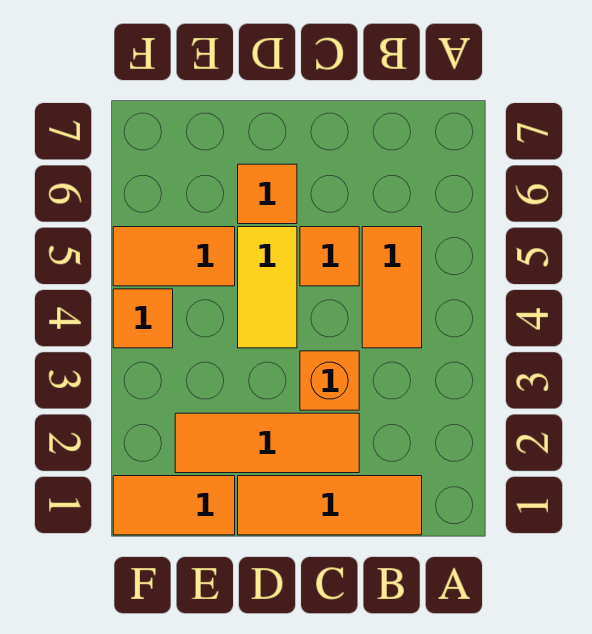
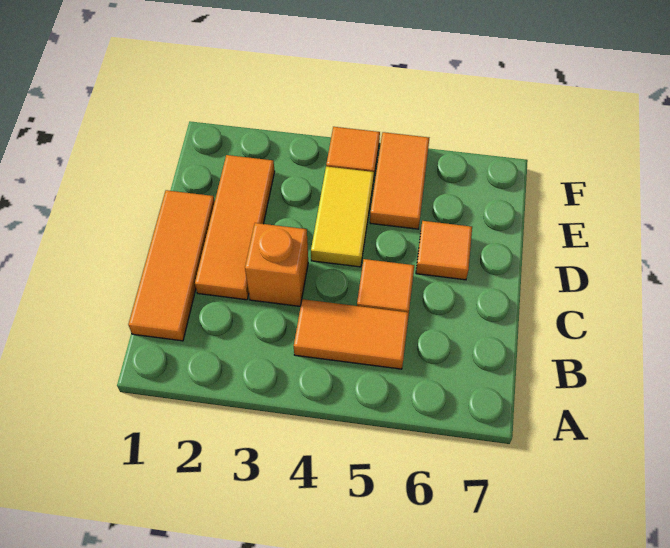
yellow 1x2 tile [238,227,297,348] -> yellow 1x2 tile turned to [311,167,374,267]
orange 1x2 tile [113,476,235,535] -> none

